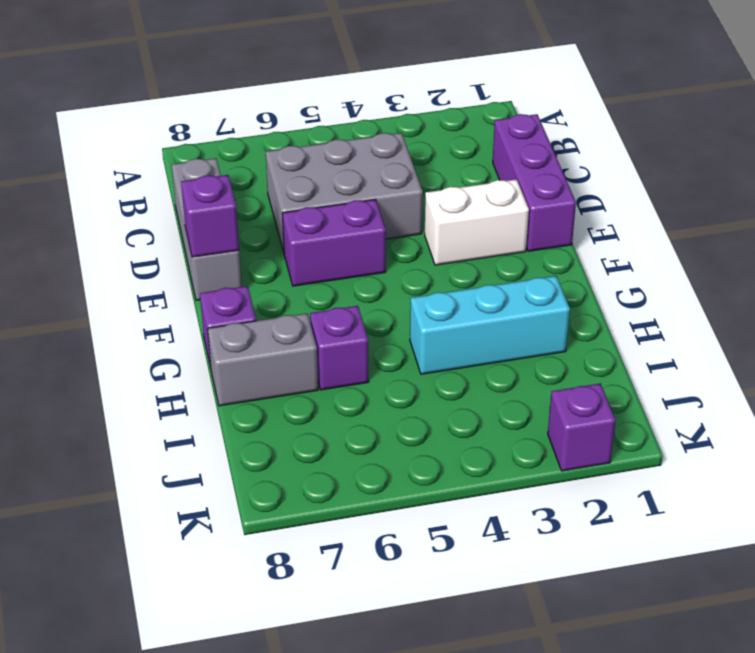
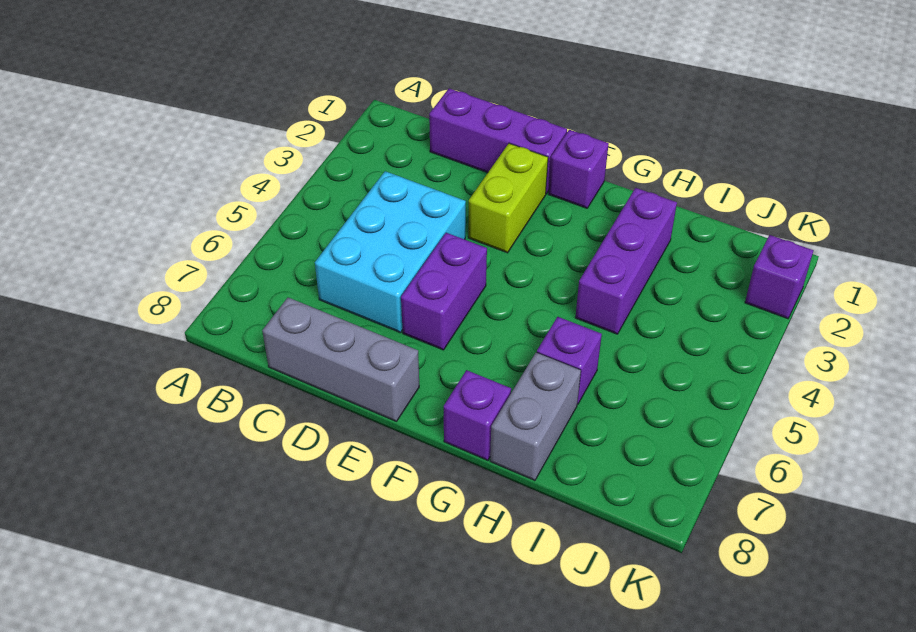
grey 2x3 brick [266,133,423,252] -> cyan 2x3 brick [315,171,466,333]
white 1x2 brick [425,179,529,265] -> lime 1x2 brick [468,143,548,253]
purple 1x1 brick [181,175,239,257] -> purple 1x1 brick moved to [549,130,609,208]
cyan 1x3 brick [410,276,570,374] -> purple 1x3 brick [575,188,677,334]

